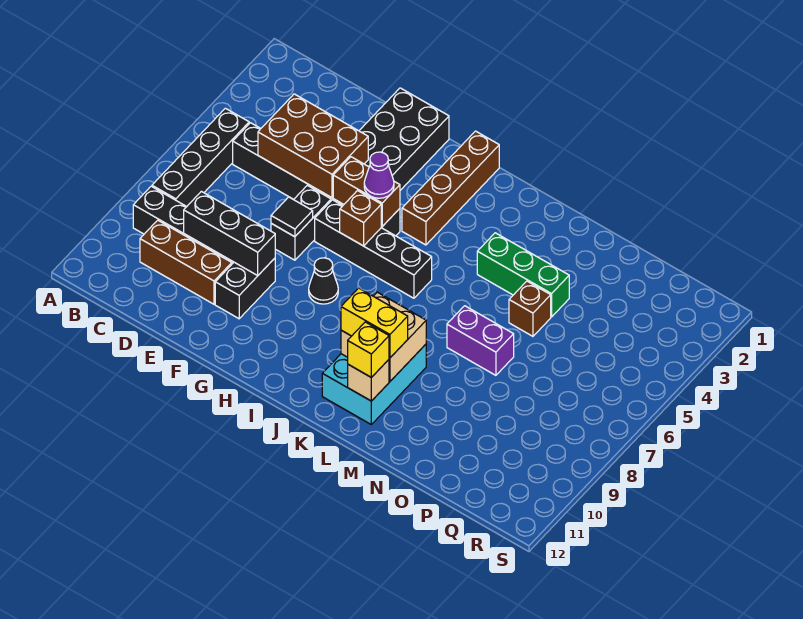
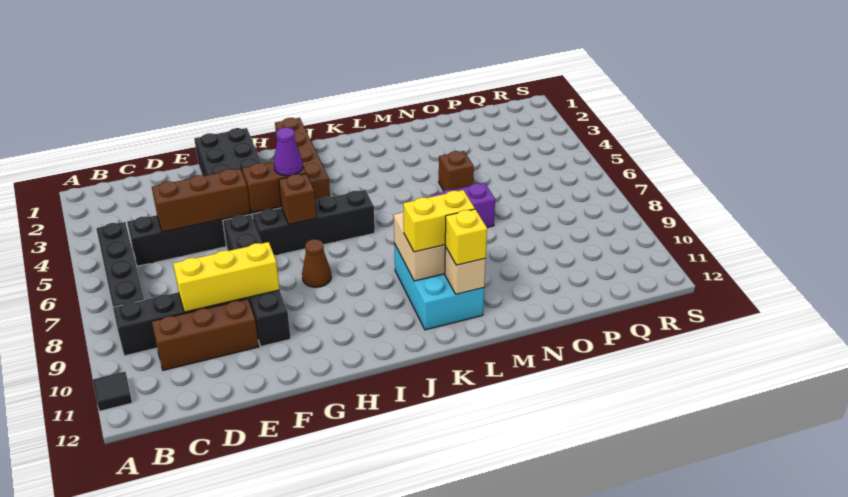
brown 2x3 brick [258,94,368,198] -> brown 1x3 brick [152,169,250,232]
black 1x3 brick [184,191,275,275] -> yellow 1x3 brick [173,242,280,312]
black 1x1 tile [271,197,313,237] -> black 1x1 tile moved to [93,372,132,411]
black 1x1 cone [309,258,338,304] -> brown 1x1 cone [302,239,331,287]
green 1x3 brick [477,233,569,317] -> none

